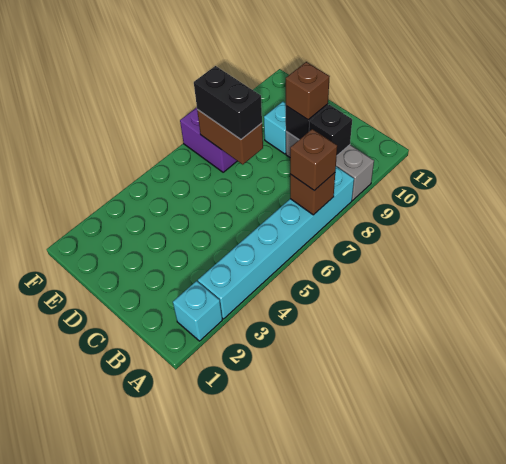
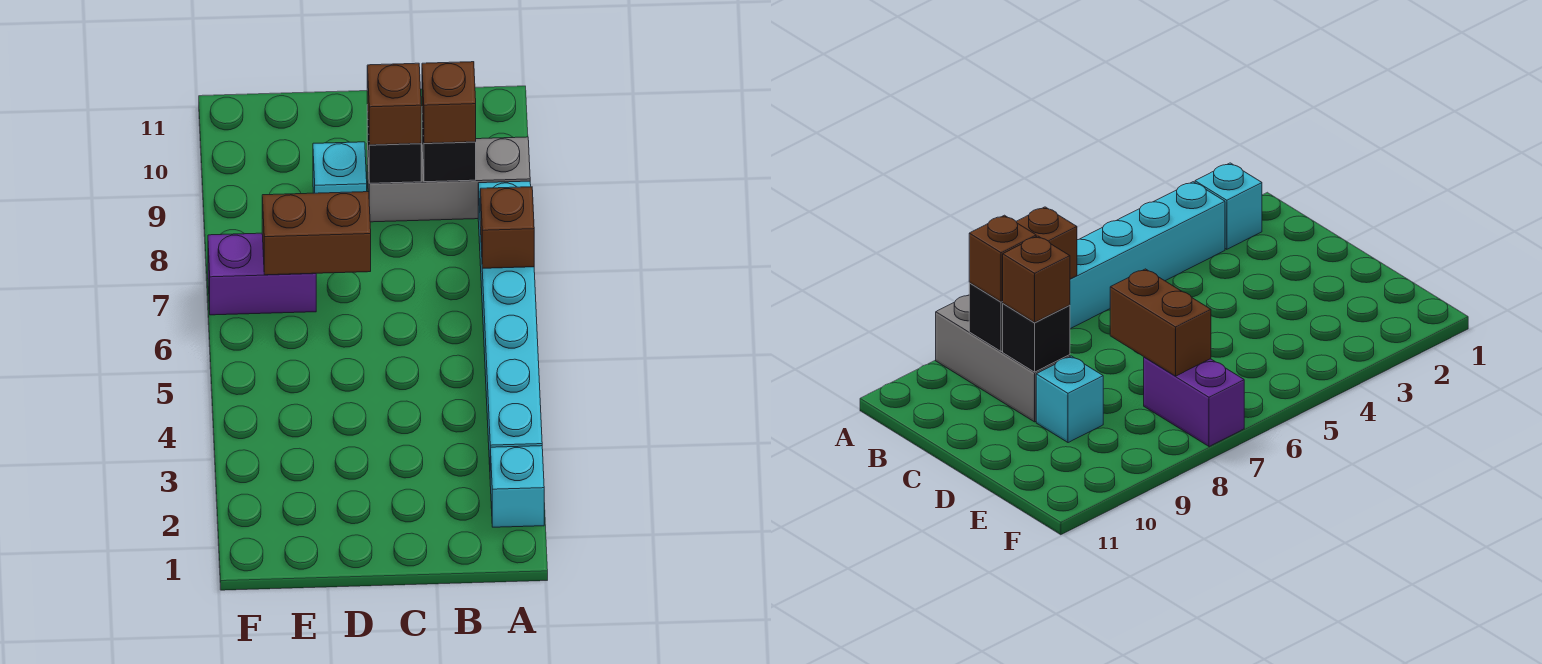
brown 1x1 brick [290,129,337,191] -> brown 1x1 brick moved to [422,62,476,143]
black 1x2 brick [194,66,262,139] -> none

